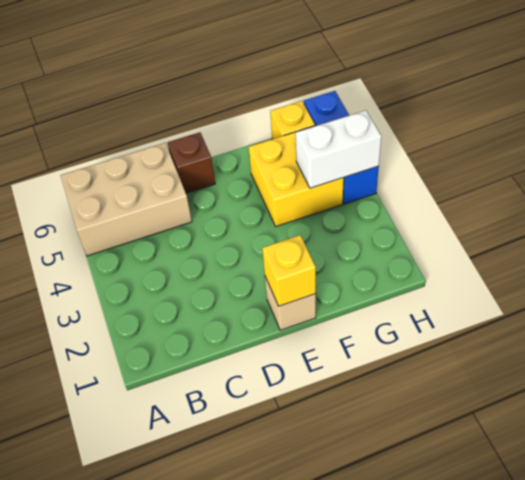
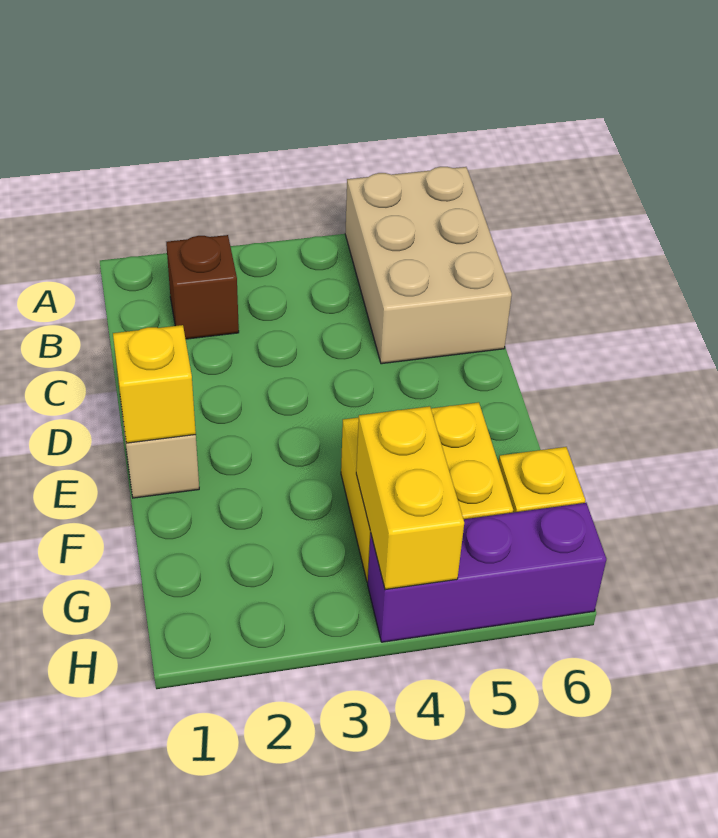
brown 1x1 brick [167,132,215,193] -> brown 1x1 brick moved to [166,235,239,339]
white 1x2 brick [296,110,382,188] -> yellow 1x2 brick [356,406,464,590]
blue 1x3 brick [304,91,379,204] -> purple 1x3 brick [368,503,606,642]

